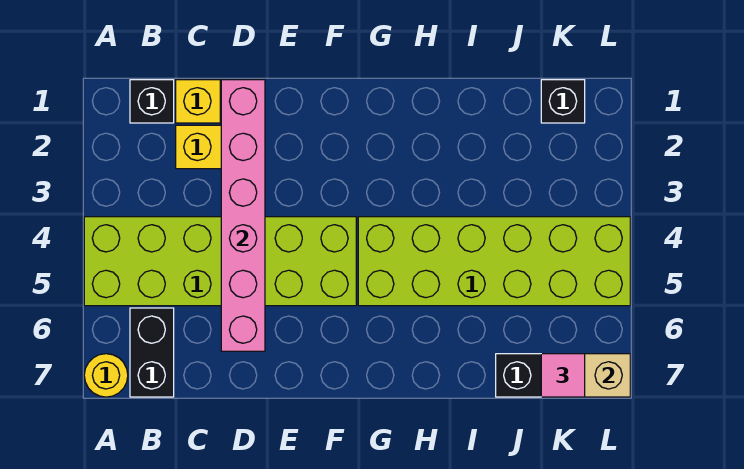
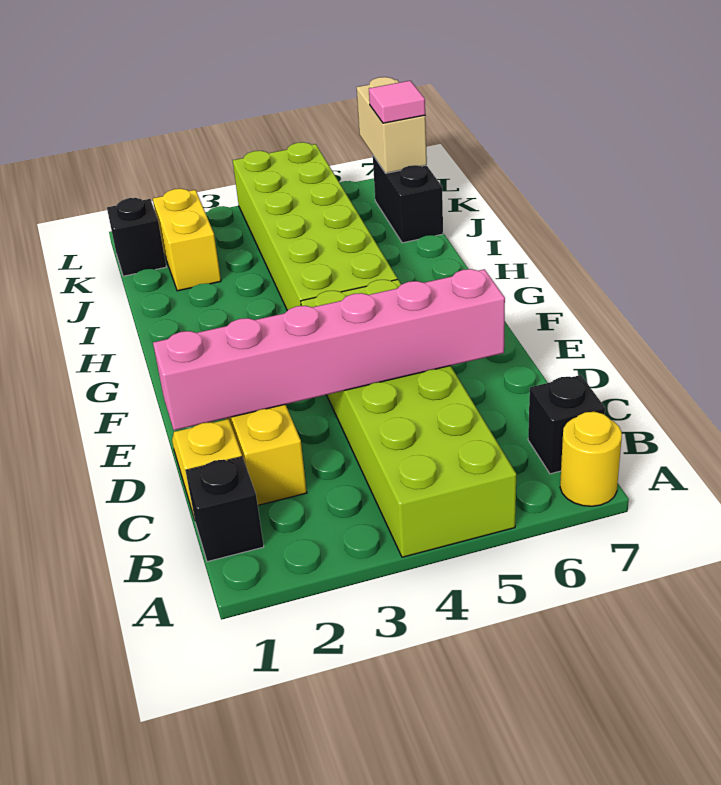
black 1x2 brick [130,308,174,397] -> black 1x1 brick [528,375,605,474]
none -> yellow 1x2 brick [153,189,221,291]

